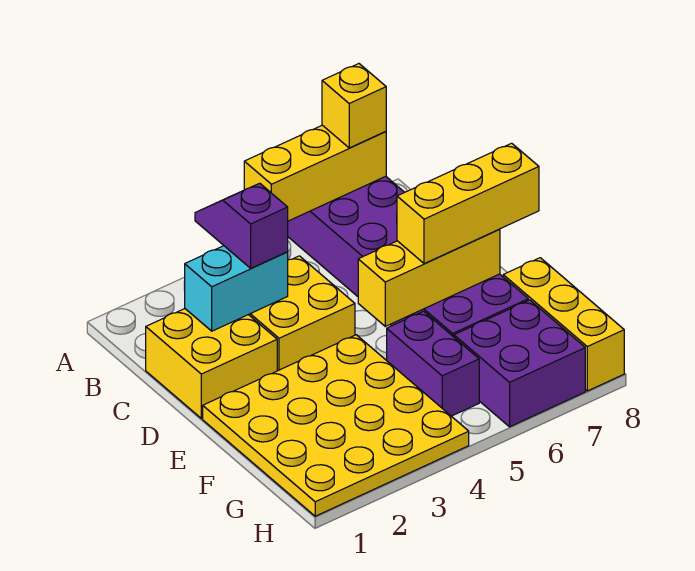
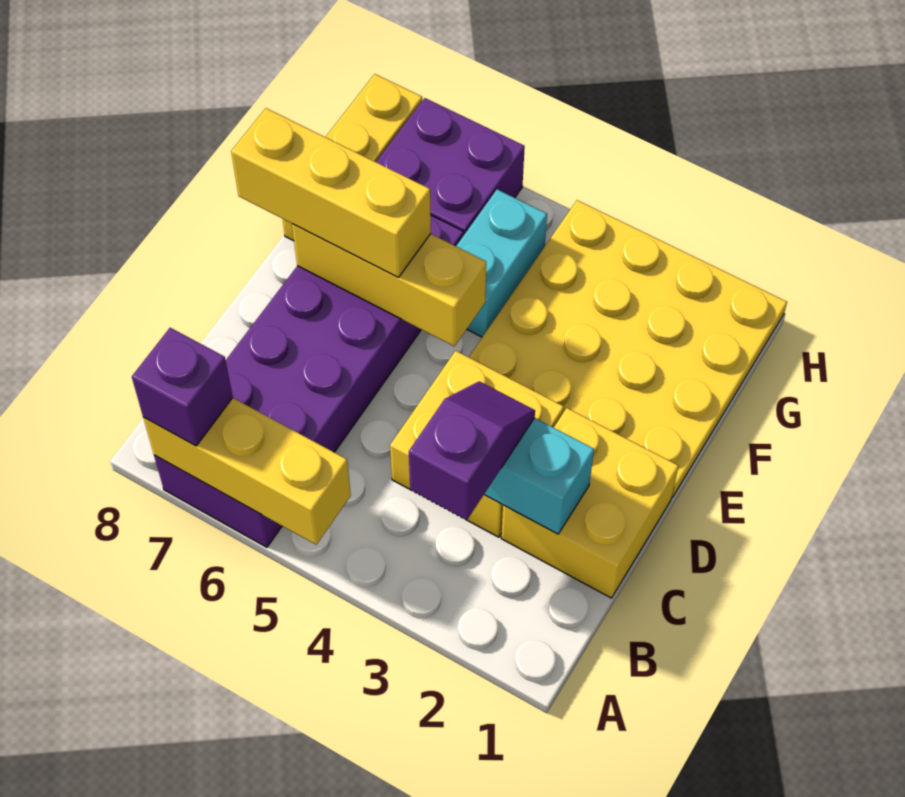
yellow 1x1 brick [322,64,386,148] -> purple 1x1 brick [132,328,233,446]
purple 1x2 slope [195,183,288,268] -> purple 1x2 slope turned to [409,381,535,520]
purple 1x2 brick [387,311,479,416] -> cyan 1x2 brick [456,189,547,337]

